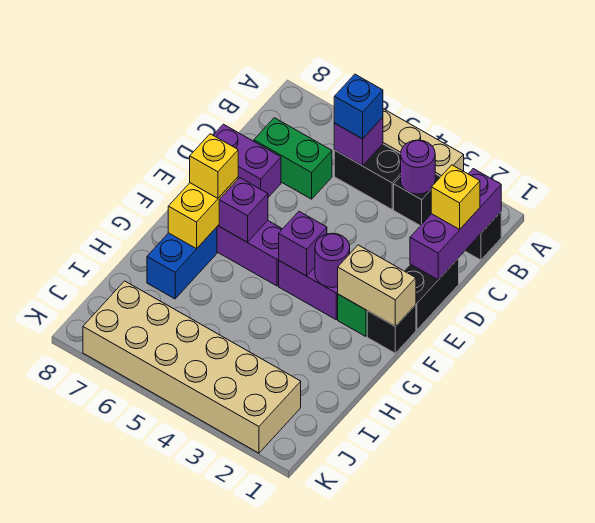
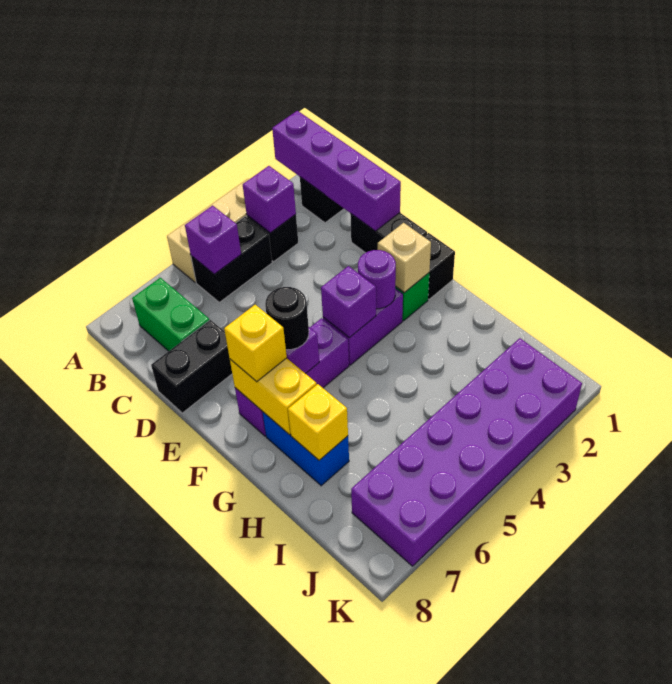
purple 1x3 brick [410,169,501,280] -> purple 1x4 brick [272,111,401,231]
purple 1x1 round brick [401,140,435,194] -> purple 1x1 brick [243,166,296,233]
blue 1x1 brick [334,74,383,139] -> none
yellow 1x1 brick [431,165,480,229] -> yellow 1x1 brick moved to [288,384,348,460]
green 1x2 brick [254,118,332,199] -> green 1x2 brick turned to [132,278,209,351]
purple 1x2 brick [213,124,281,197] -> black 1x2 brick [151,320,232,413]
tan 1x2 brick [338,245,416,327] -> tan 1x1 brick [378,223,431,293]
none -> black 1x1 round brick [265,287,309,350]
tan 2x6 brick [83,281,301,453] -> purple 2x6 brick [351,338,582,566]

